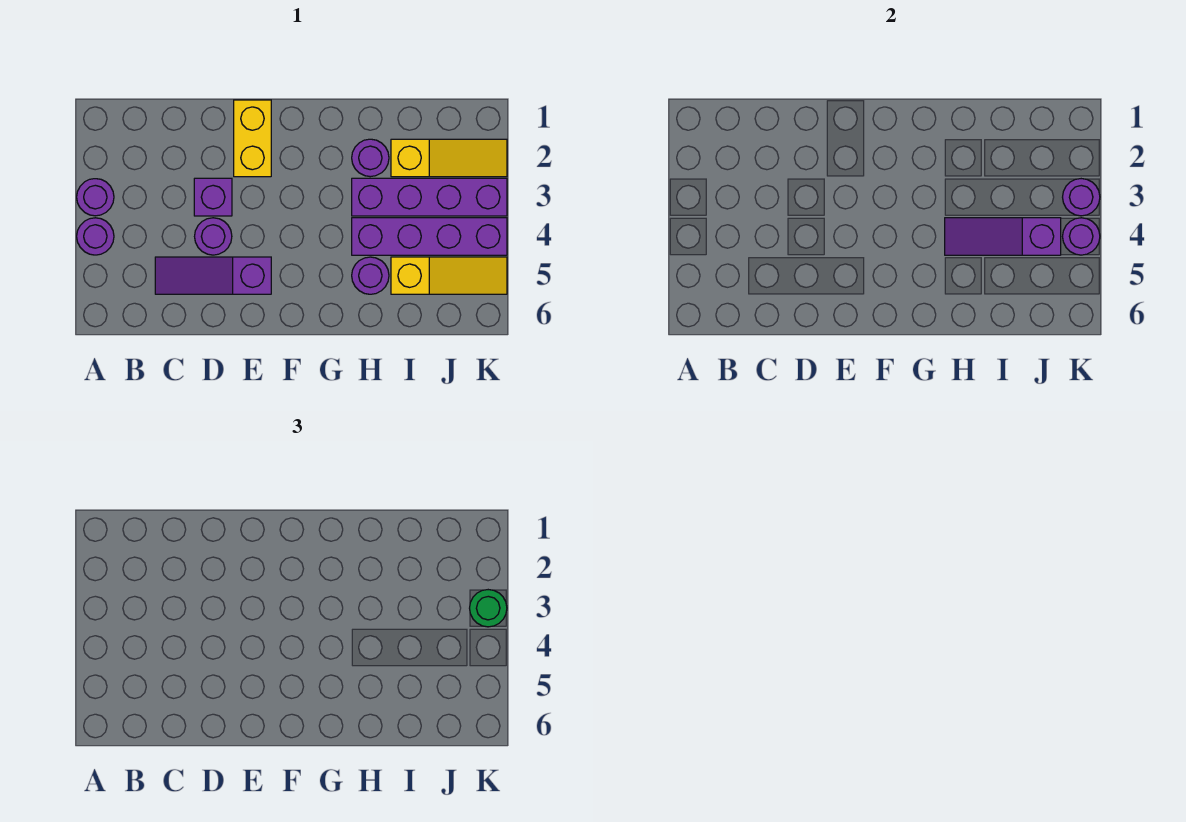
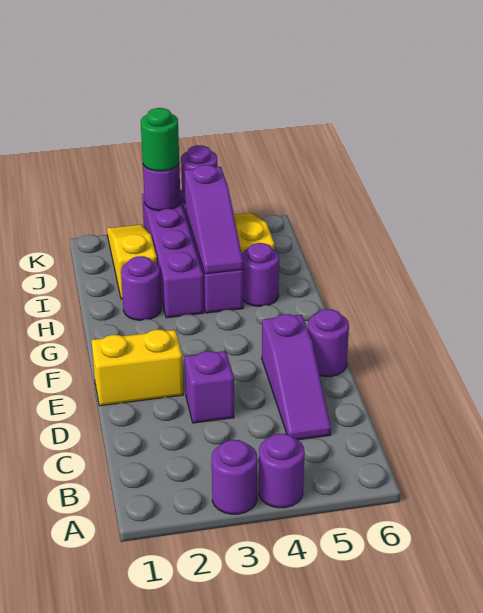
purple 1x1 round brick [195,218,232,255] -> purple 1x1 round brick moved to [308,309,349,376]

